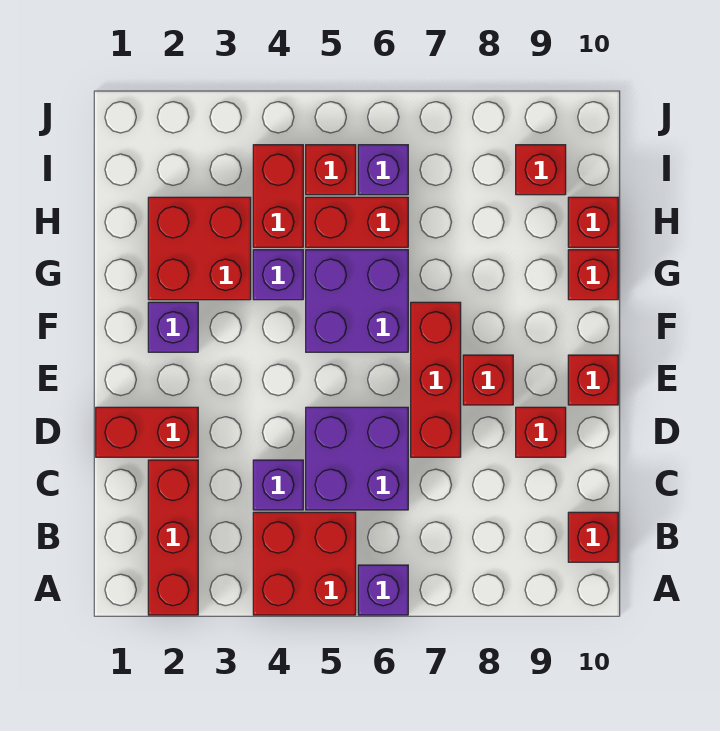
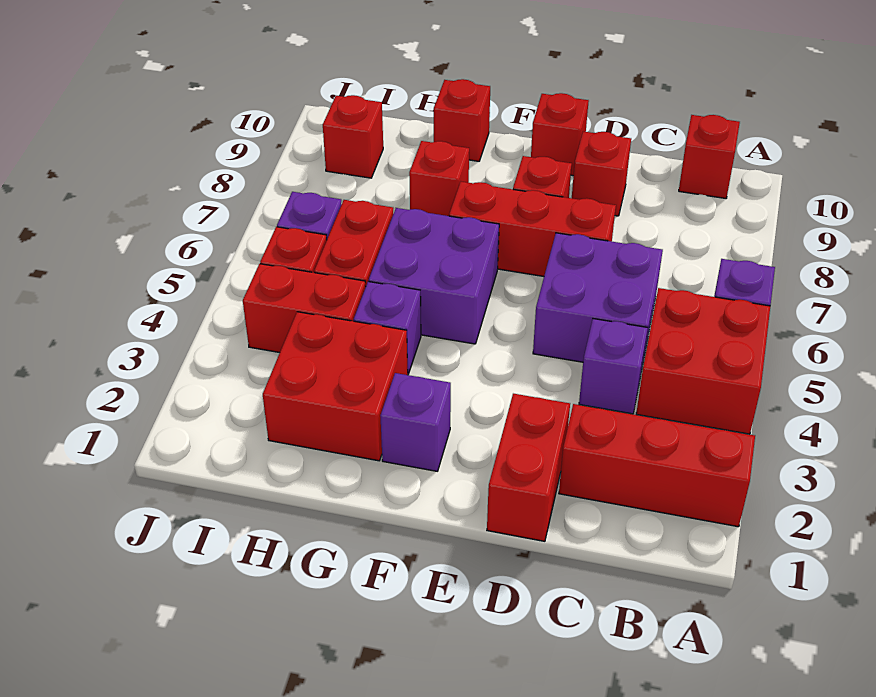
red 1x1 brick [568,197,618,247] -> red 1x1 brick moved to [409,141,469,216]

